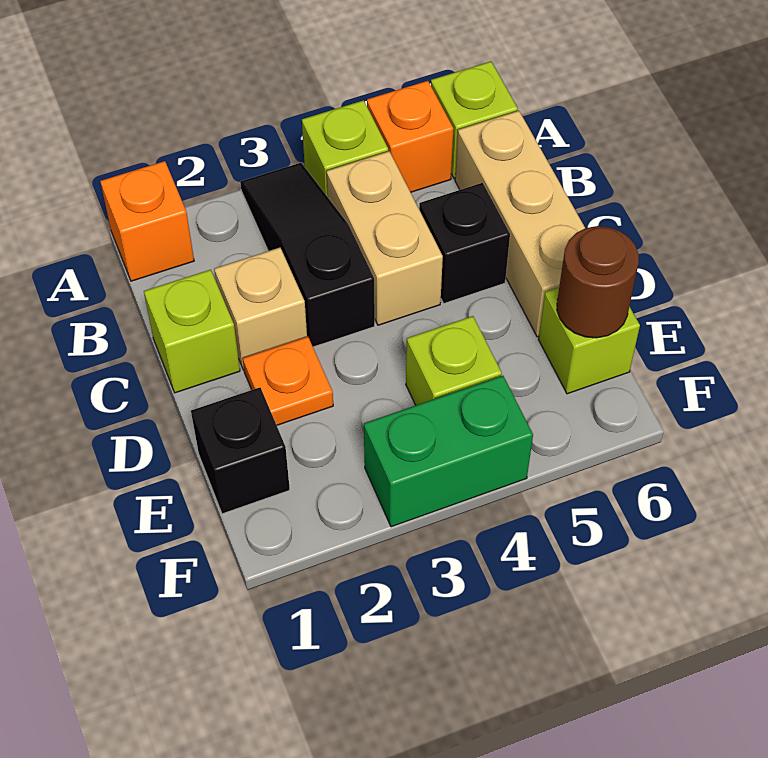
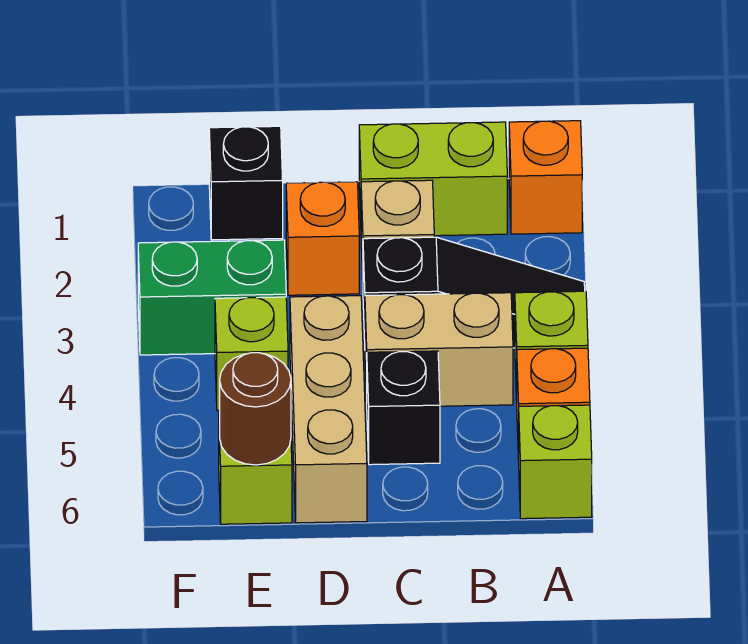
tan 1x3 brick [455,111,585,337] -> tan 1x3 brick turned to [290,296,367,523]
lime 1x1 brick [144,270,240,393] -> lime 1x2 brick [359,122,507,236]
orange 1x1 plate [243,337,333,425] -> orange 1x1 brick [286,182,359,295]
green 1x2 brick [364,376,533,527] -> green 1x2 brick turned to [138,240,286,355]

